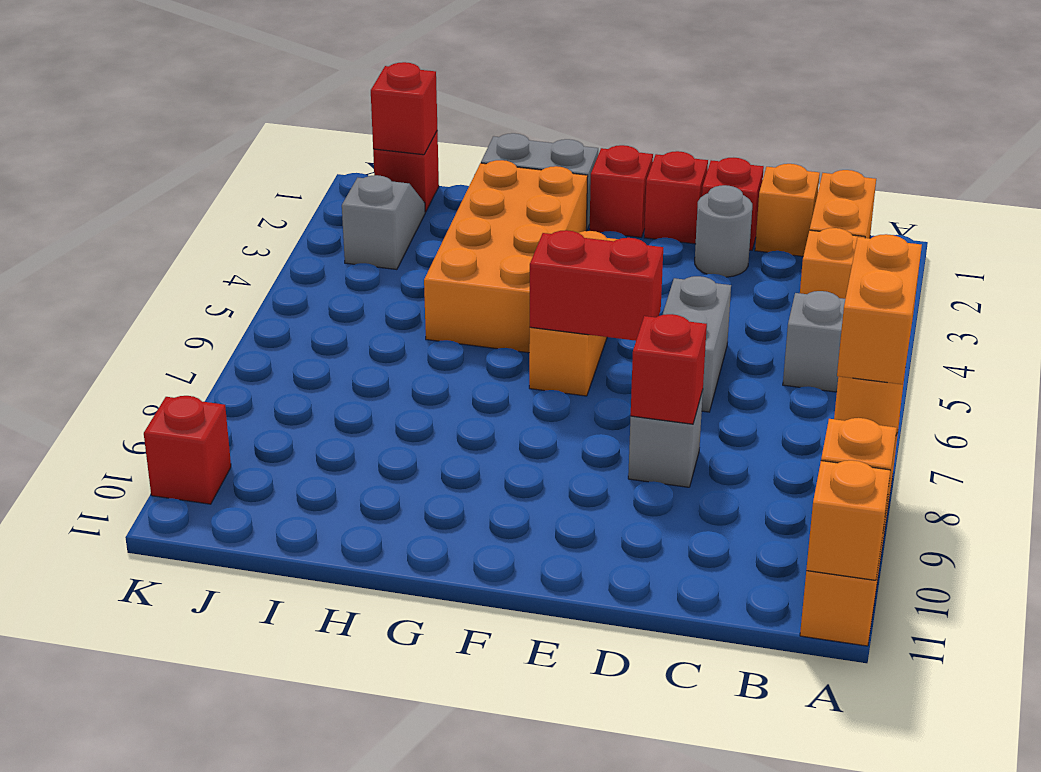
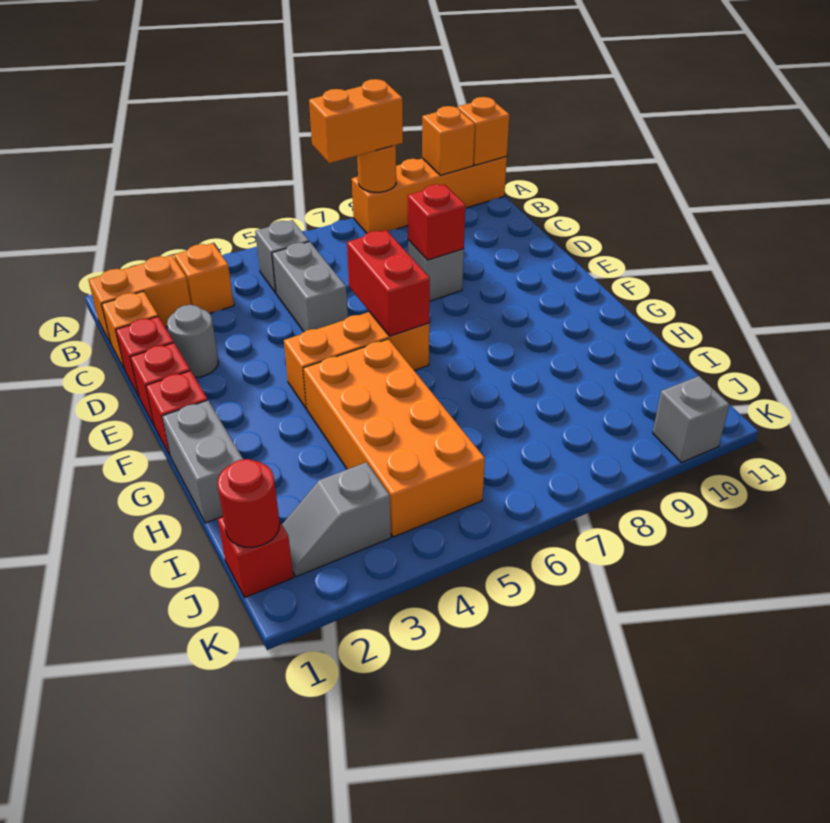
grey 1x2 brick [662,276,731,412] -> grey 1x2 brick turned to [272,242,348,332]
orange 2x4 brick [424,160,588,353] -> orange 2x4 brick turned to [303,339,485,537]
red 1x1 brick [371,62,437,155] -> red 1x1 round brick [217,459,280,547]
red 1x1 brick [144,396,231,504] -> grey 1x1 brick [653,376,730,462]

